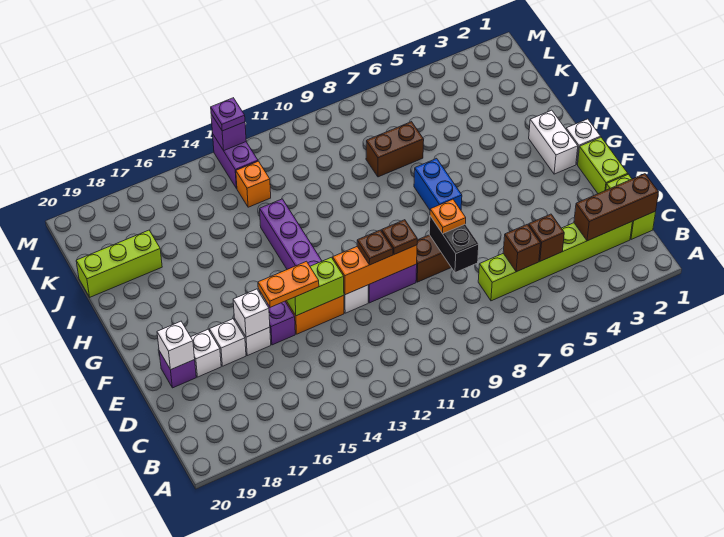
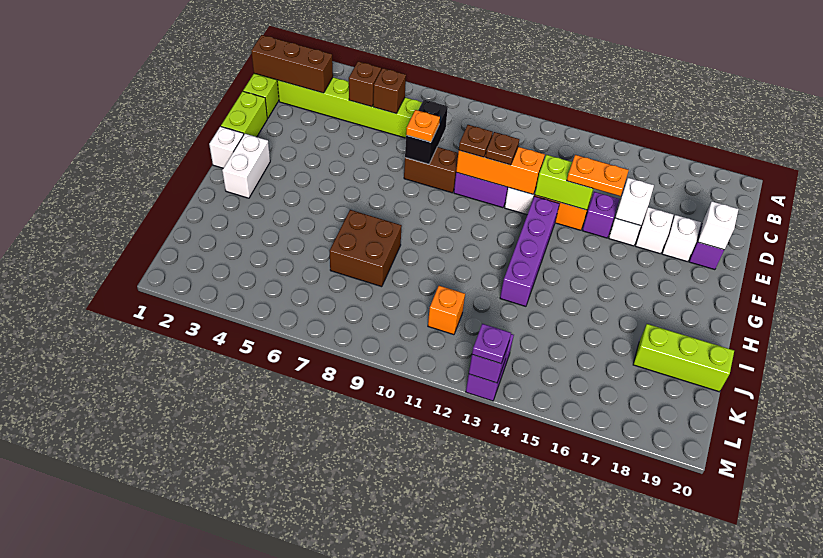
blue 1x2 brick [414,159,462,210] -> none
brown 1x2 brick [366,122,424,177] -> brown 2x2 brick [330,210,402,287]
orange 1x1 brick [236,161,271,207] -> orange 1x1 brick moved to [428,286,465,335]

